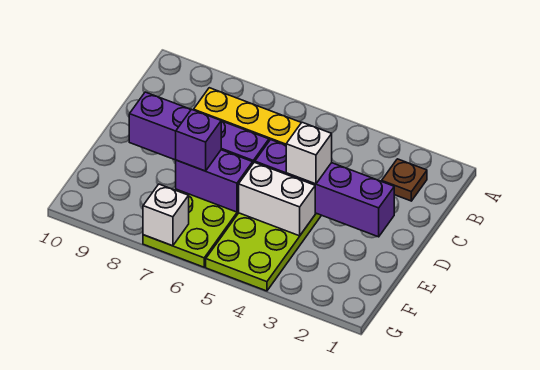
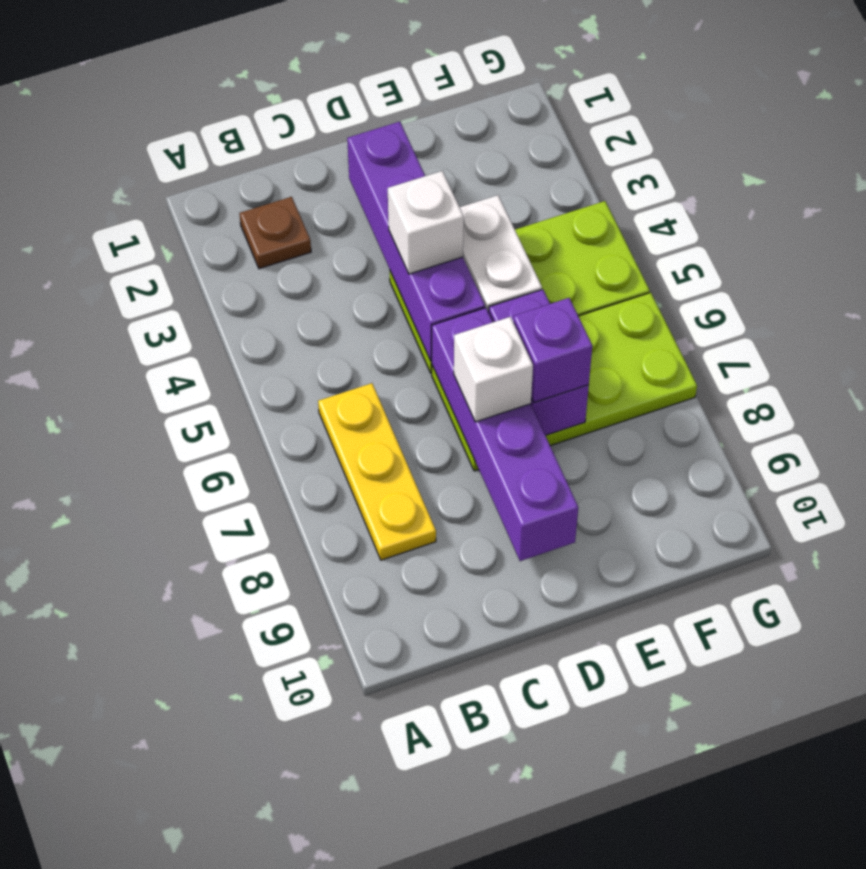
white 1x1 brick [143,184,189,246] -> white 1x1 brick moved to [454,317,533,422]

